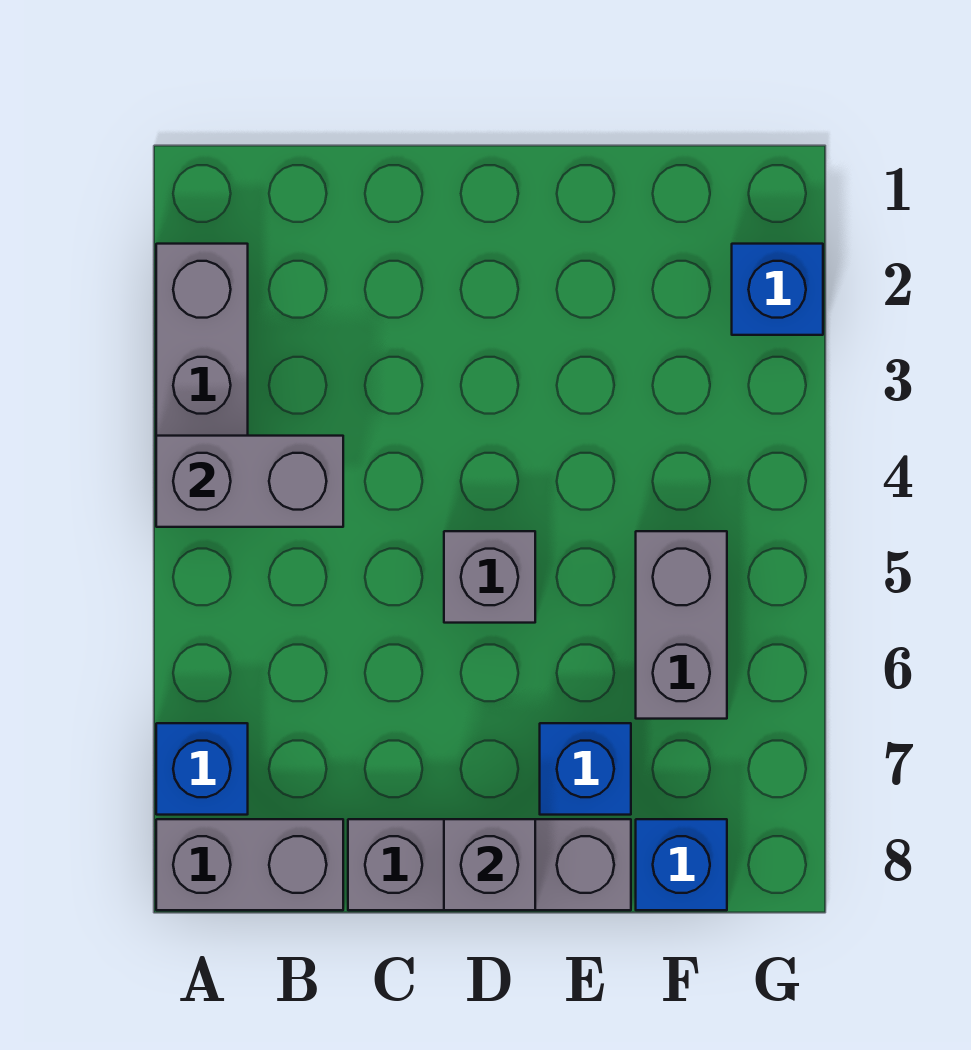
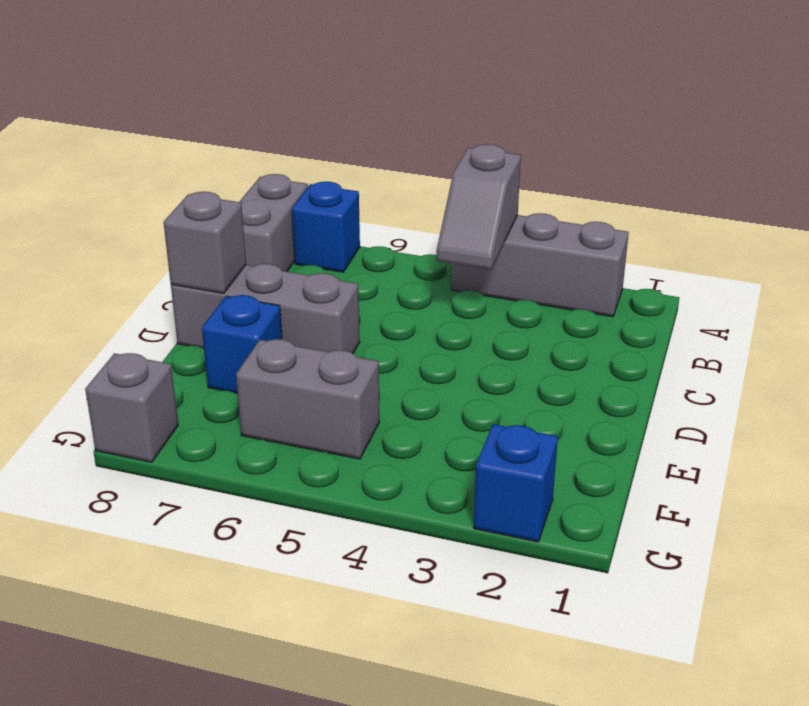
grey 1x2 brick [156,436,343,527] -> grey 1x2 slope [437,144,521,270]
grey 1x3 brick [348,819,631,910] -> grey 1x3 brick turned to [171,264,360,354]
grey 1x1 brick [444,531,535,623] -> grey 1x1 brick moved to [85,353,178,462]
blue 1x1 brick [636,819,727,910] -> none

